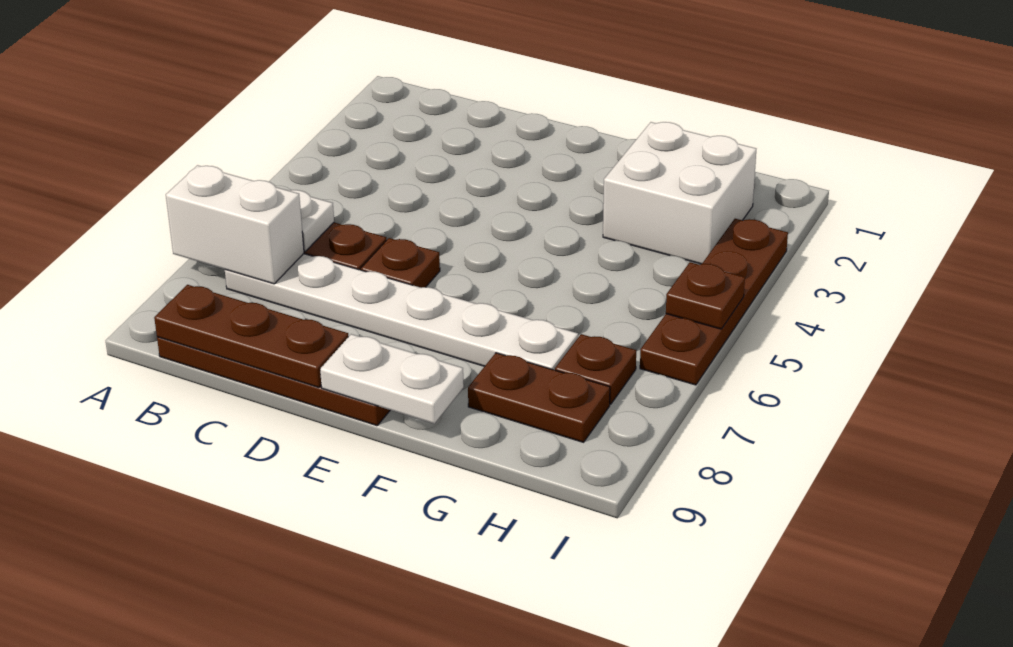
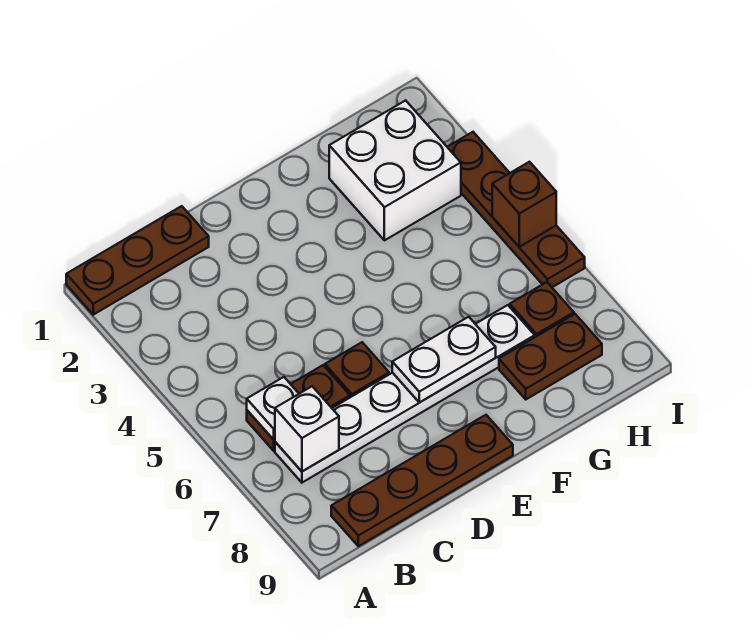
white 1x2 brick [166,165,304,284] -> white 1x1 brick [275,386,339,471]
brown 1x3 plate [154,285,349,388] -> brown 1x3 plate moved to [66,206,209,315]
white 1x2 plate [320,334,464,424] -> white 1x2 plate moved to [392,317,496,403]
brown 1x1 plate [666,262,745,329] -> brown 1x1 brick [492,162,556,247]

